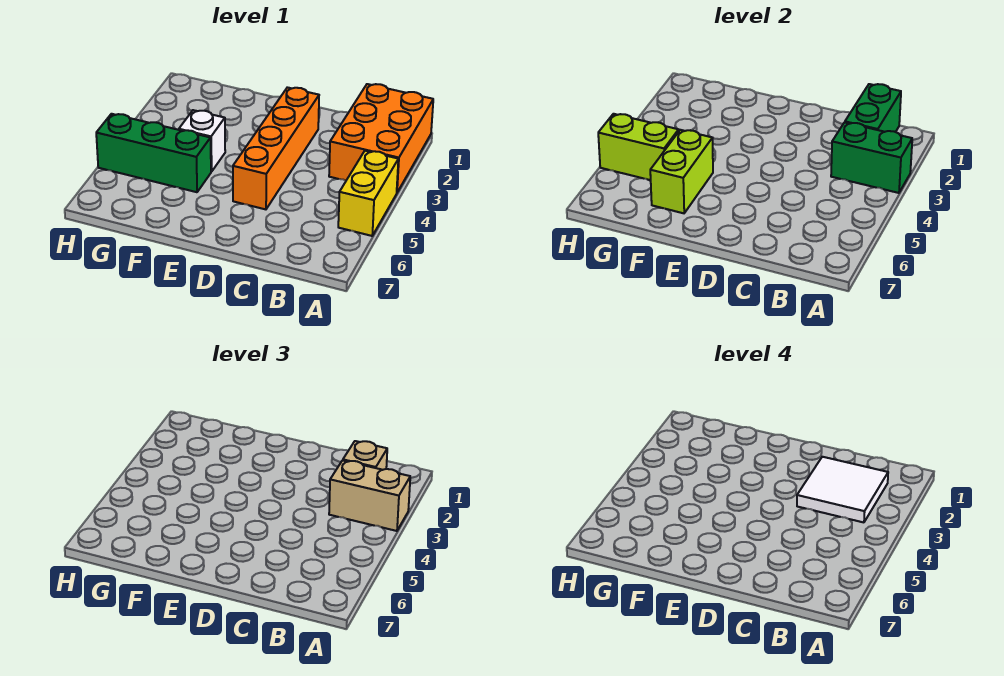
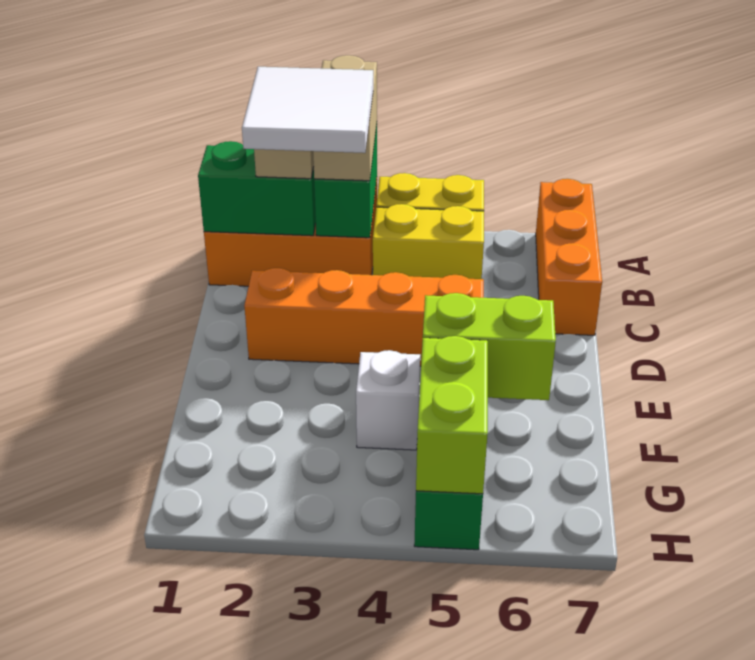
none -> orange 1x3 brick [536,179,602,335]
none -> yellow 1x2 brick [373,204,484,279]

